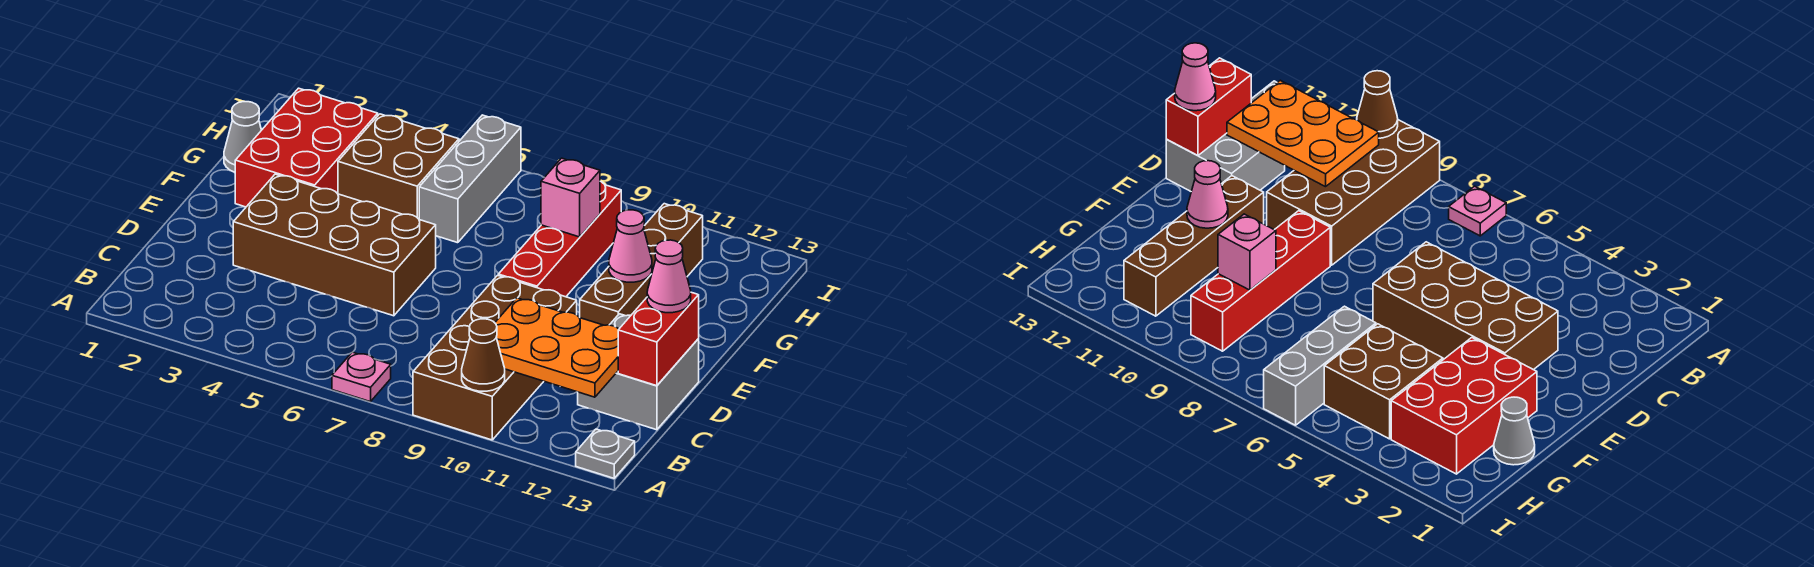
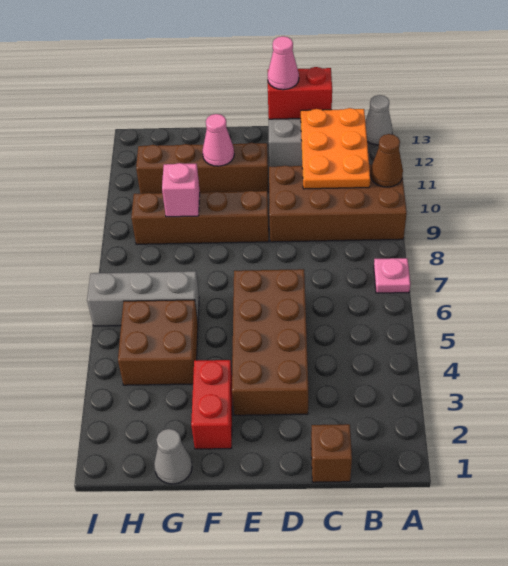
grey 1x1 plate [576,429,635,478] -> grey 1x1 cone [365,95,392,145]
none -> brown 1x1 brick [311,424,352,482]
red 1x4 brick [498,181,621,297] -> brown 1x4 brick [131,191,269,244]
red 2x3 brick [235,88,378,207] -> red 1x2 brick [191,360,232,449]

